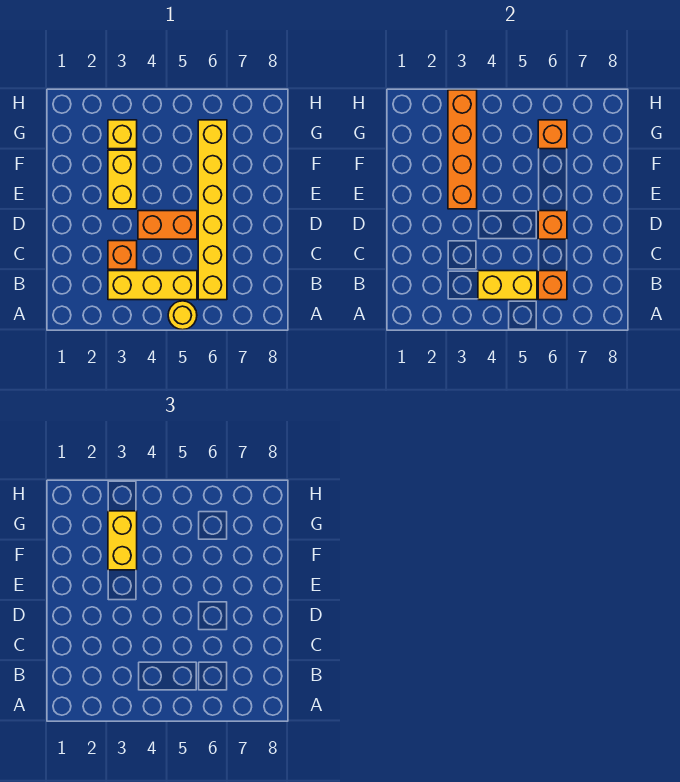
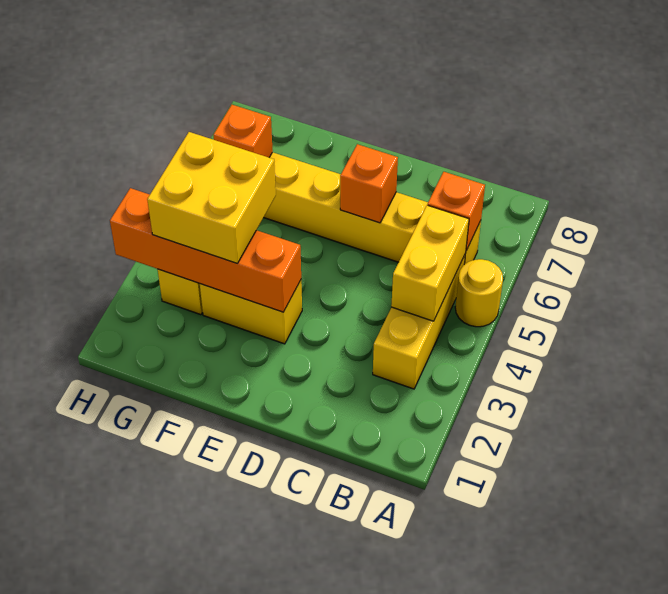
orange 1x1 brick [108,241,137,269] -> none
orange 1x2 brick [138,211,197,239] -> none
yellow 1x2 brick [108,511,137,570] -> yellow 2x2 brick [147,132,276,263]

